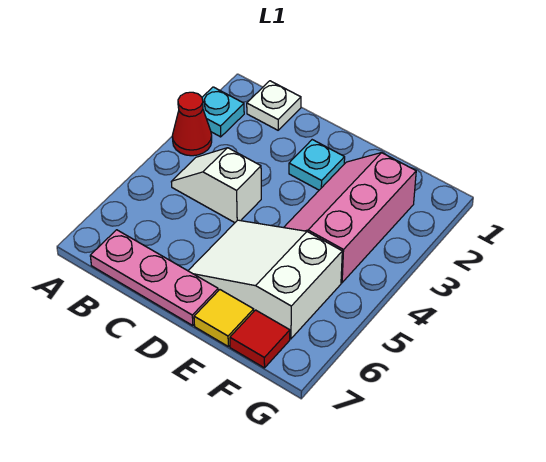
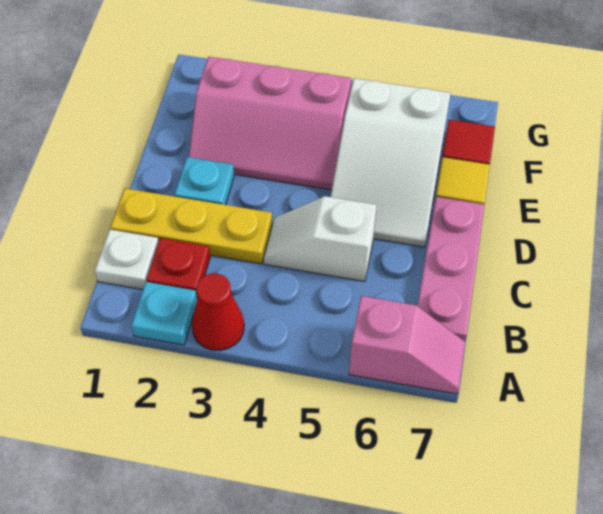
none -> pink 1x2 slope [349,296,465,394]
none -> red 1x1 plate [147,238,210,299]
white 1x2 slope [171,148,261,223] -> white 1x2 slope turned to [264,196,377,281]
none -> yellow 1x3 plate [110,188,272,264]

